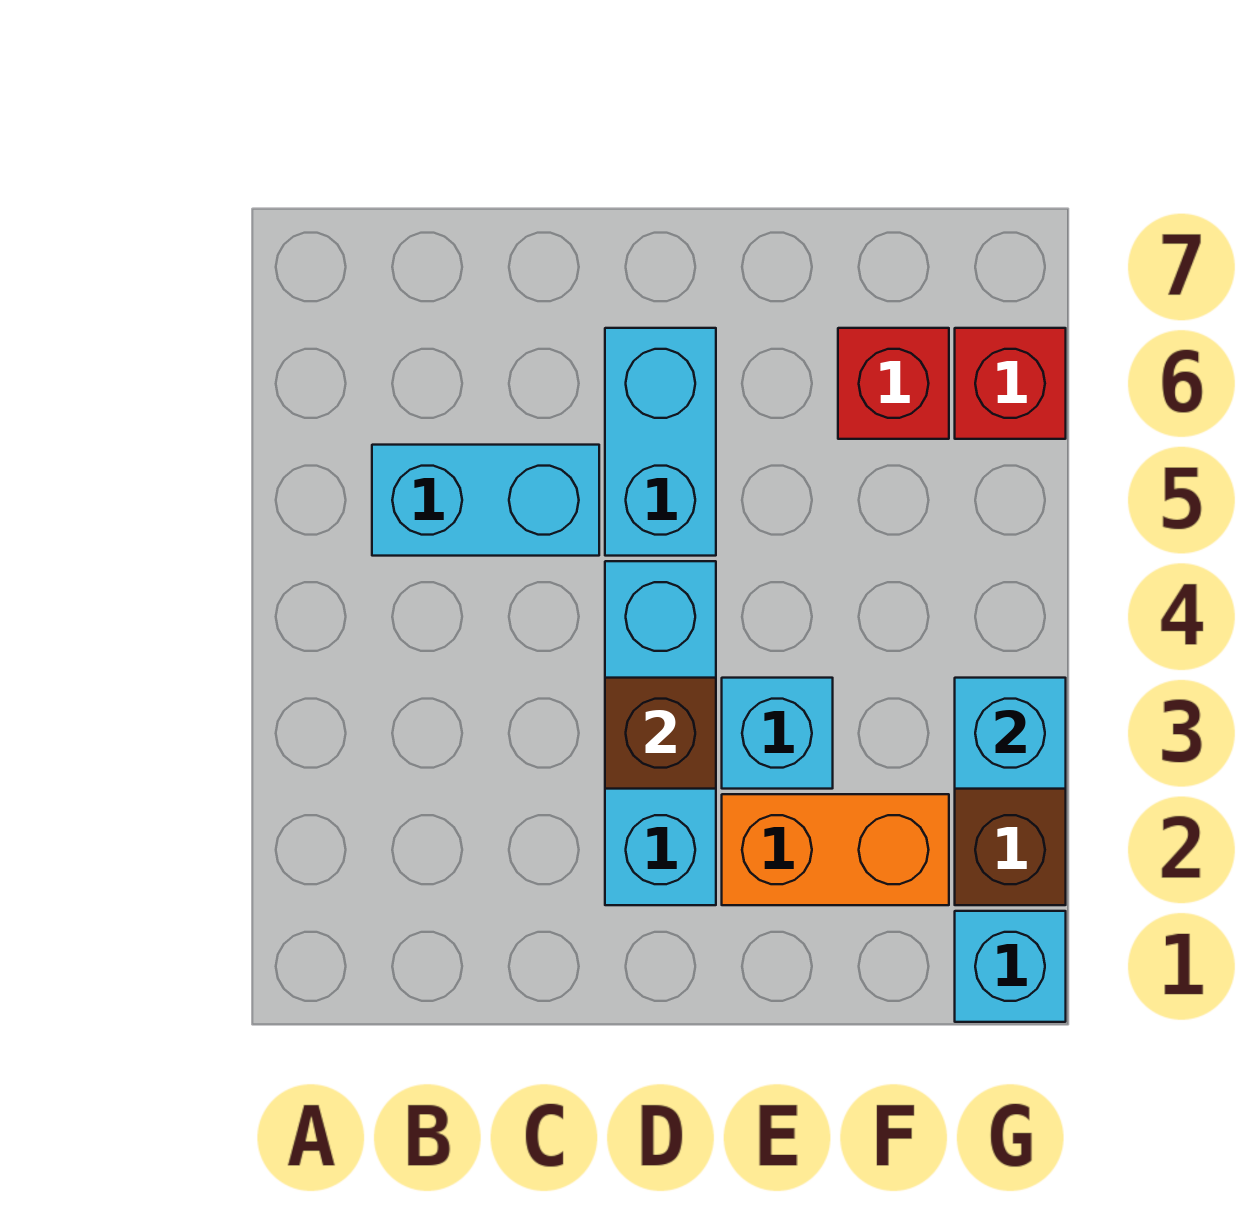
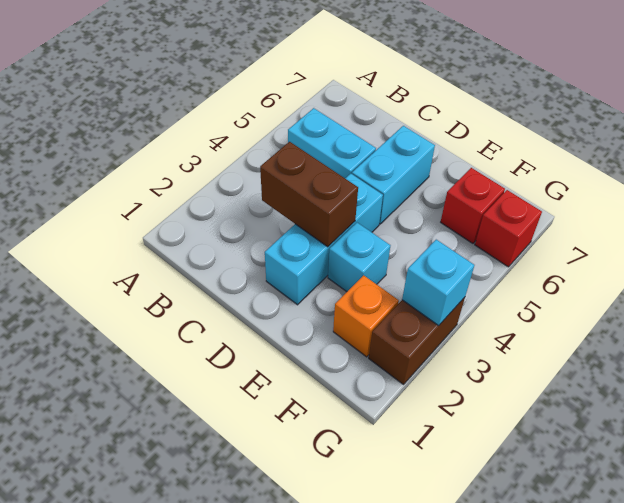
brown 1x1 brick [605,678,716,789] -> brown 1x2 brick [260,142,358,247]
orange 1x2 brick [722,794,949,905] -> orange 1x1 brick [333,275,399,357]
cyan 1x1 brick [955,911,1066,1022] -> none

